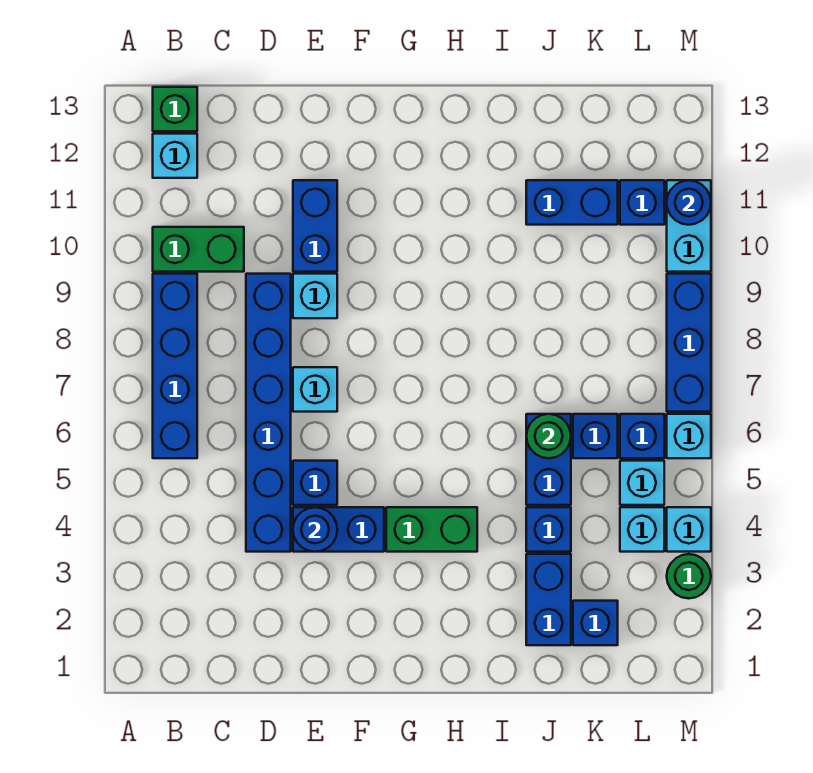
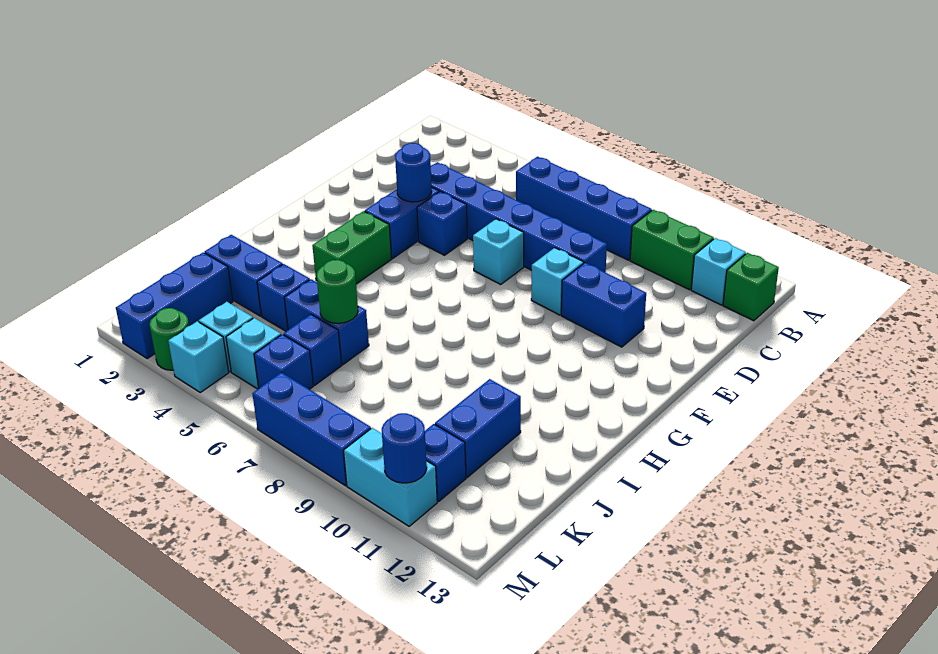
green 1x2 brick [153,227,244,272] -> green 1x2 brick turned to [630,210,714,290]
blue 1x1 brick [573,601,618,645] -> blue 1x3 brick [116,252,233,358]
cyan 1x1 brick [667,414,711,458] -> none

